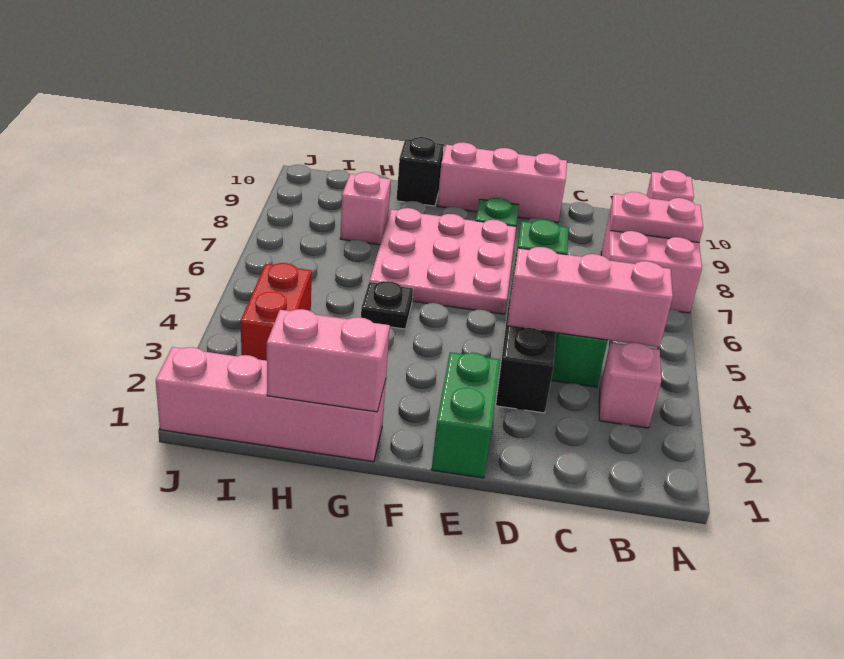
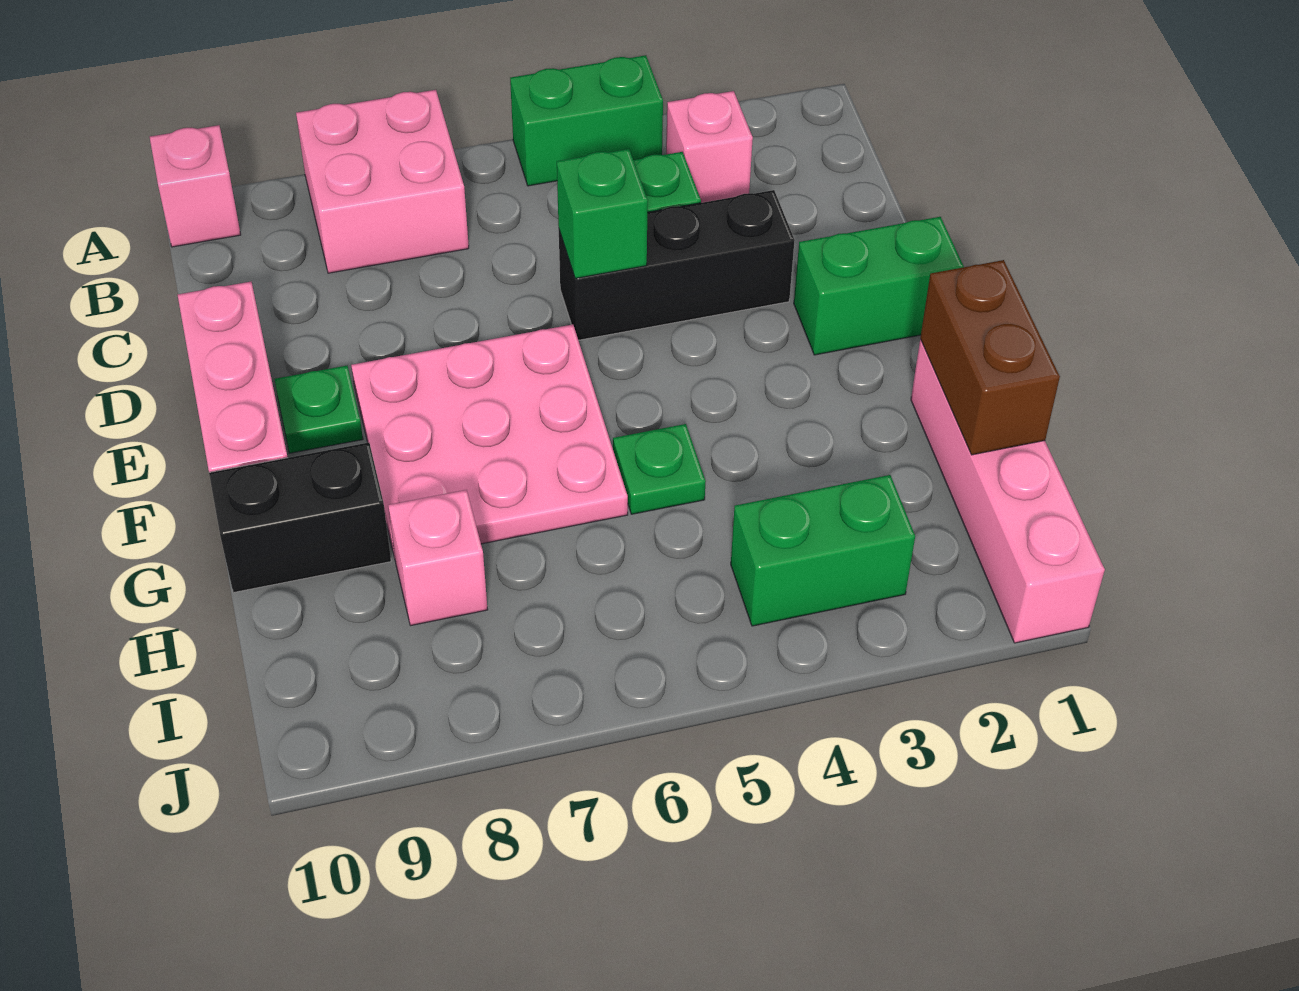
none -> green 1x2 brick [510,55,663,186]
pink 1x2 plate [610,192,703,242] -> none
pink 1x3 brick [507,247,673,347] -> none
pink 1x2 brick [267,309,390,412] -> brown 1x2 brick [920,260,1060,455]
black 1x1 plate [361,281,413,329] -> green 1x1 plate [613,424,706,514]
black 1x1 brick [396,137,444,206] -> black 1x2 brick [209,443,391,593]
red 1x2 brick [241,263,312,361] -> green 1x2 brick [731,475,915,626]

